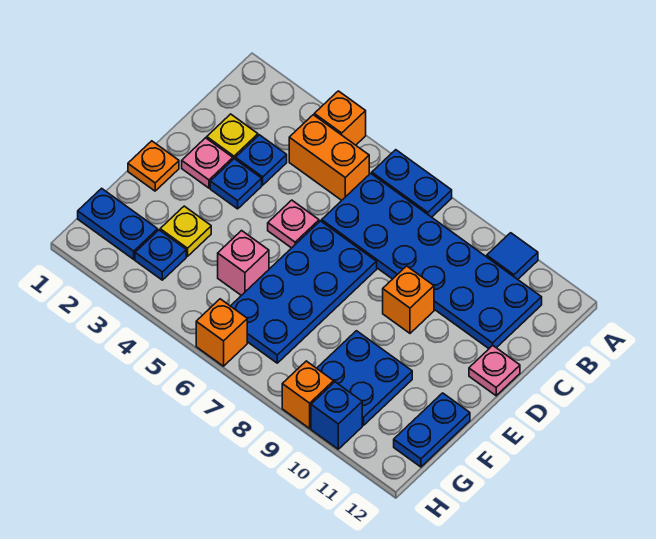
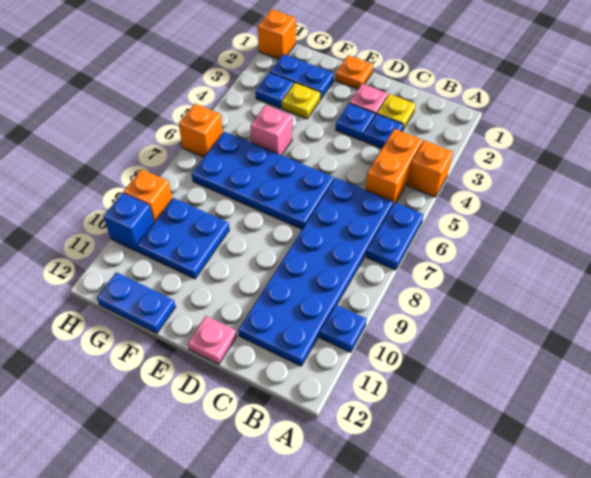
blue 1x1 tile [487,233,538,279] -> blue 1x1 plate [320,305,366,352]
pink 1x1 plate [268,200,319,248] -> none
orange 1x1 brick [383,266,434,333] -> orange 1x1 brick moved to [258,9,296,59]
blue 1x2 plate [78,188,158,259] -> blue 1x2 plate turned to [270,54,334,99]

